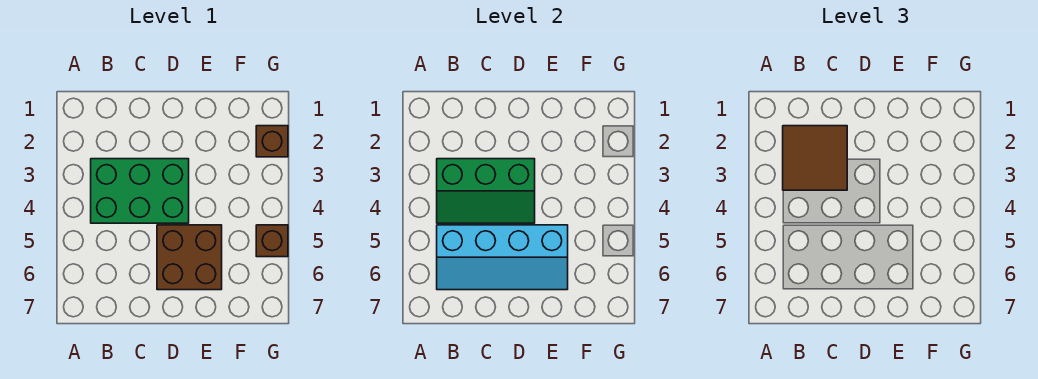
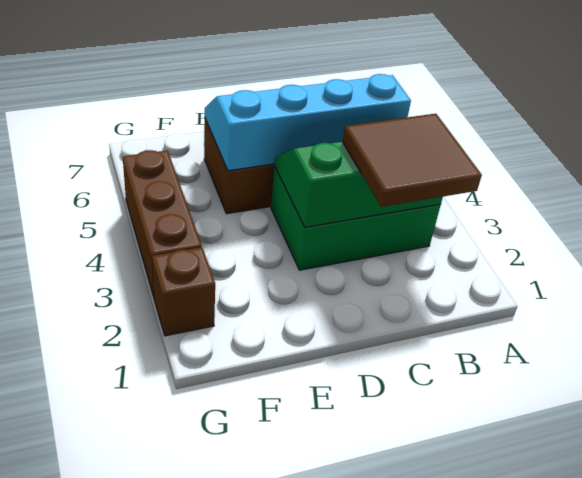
brown 1x1 brick [256,225,288,257] -> brown 1x3 brick [123,150,202,296]

